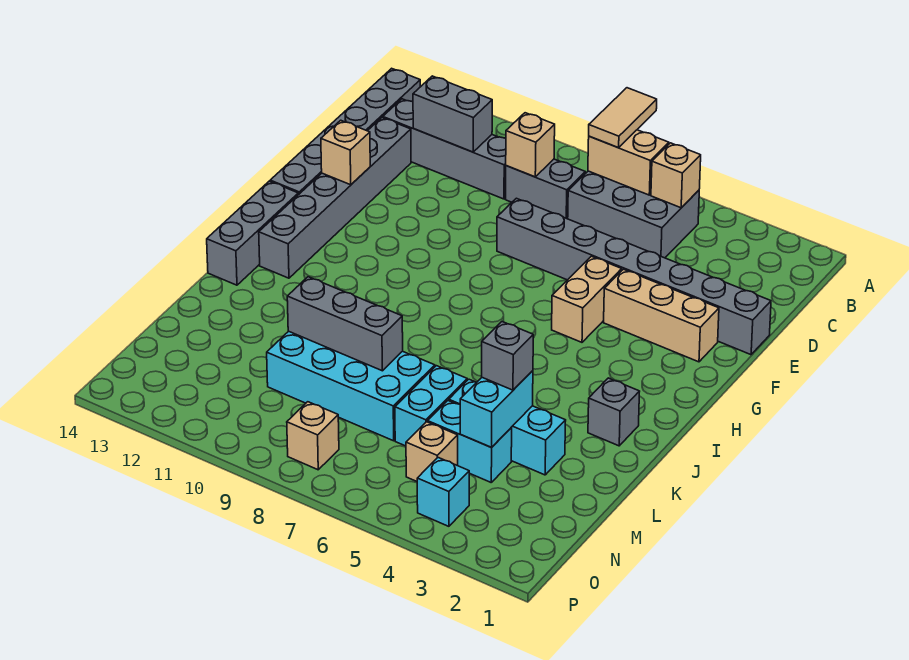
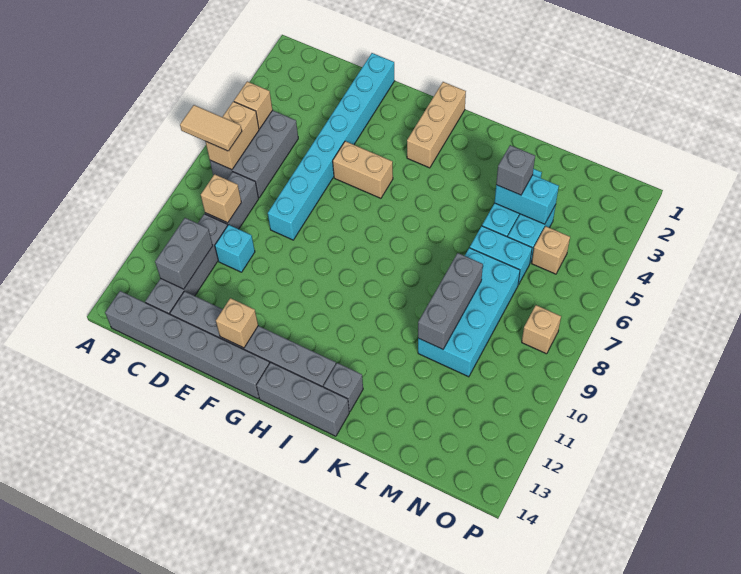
grey 1x8 brick [497,198,771,355] -> cyan 1x8 brick [268,53,395,240]
tan 1x3 brick [604,269,719,362] -> tan 1x3 brick moved to [407,82,466,168]
grey 1x1 brick [588,378,640,446] -> grey 1x1 brick moved to [323,363,363,412]
cyan 1x1 brick [417,458,469,526] -> cyan 1x1 brick moved to [215,225,255,272]

